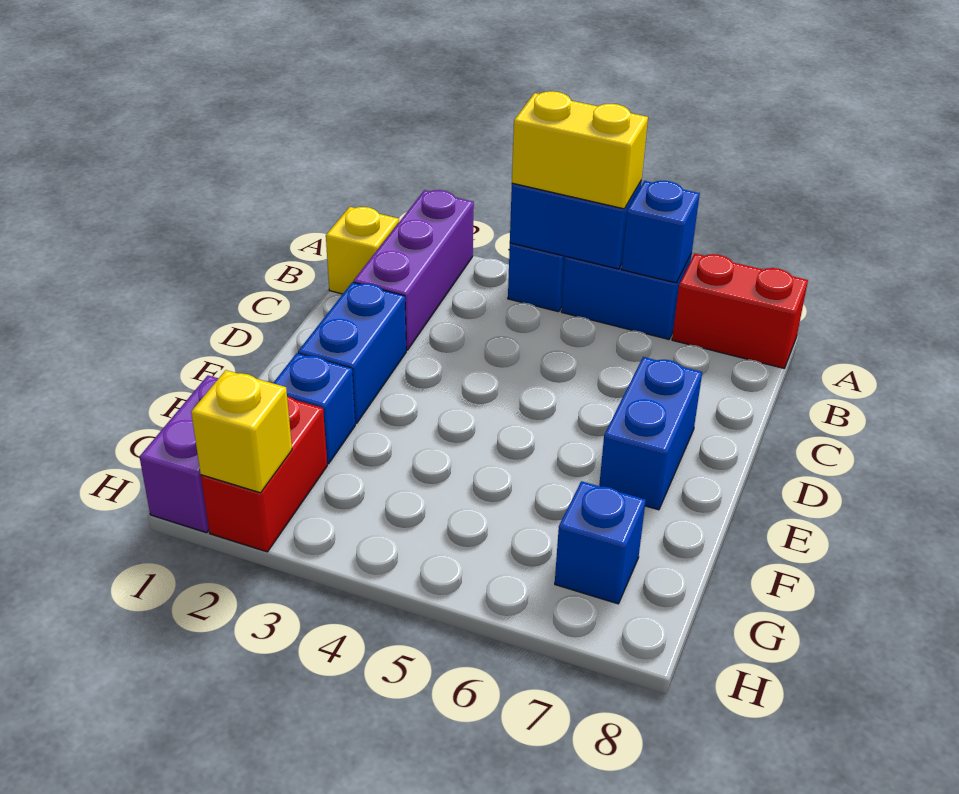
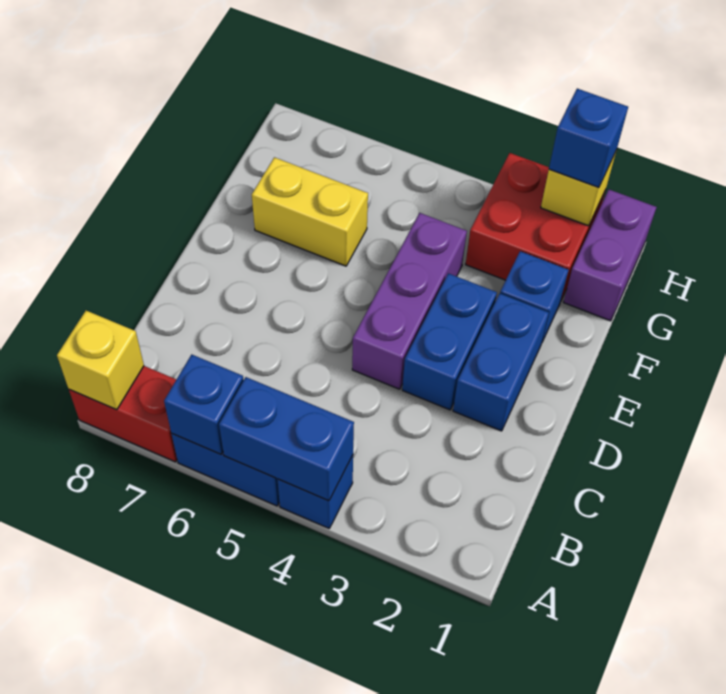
purple 1x3 brick [353,190,474,350] -> purple 1x3 brick moved to [352,213,467,389]
yellow 1x2 brick [512,91,648,209] -> yellow 1x2 brick moved to [252,157,368,266]
yellow 1x1 brick [326,207,399,294] -> yellow 1x1 brick moved to [57,311,144,410]
blue 1x2 brick [599,357,702,510] -> blue 1x2 brick moved to [402,273,497,410]
red 1x2 brick [201,396,327,552] -> red 2x2 brick [466,153,606,300]
blue 1x1 brick [555,481,646,604] -> blue 1x1 brick moved to [549,89,628,188]

